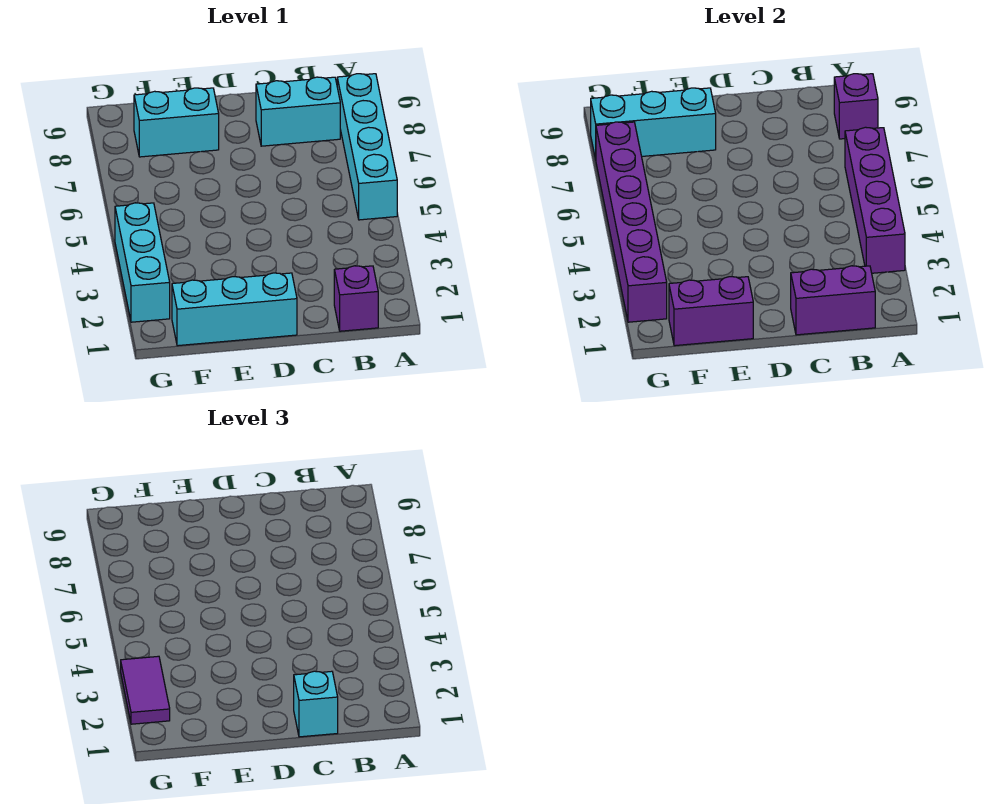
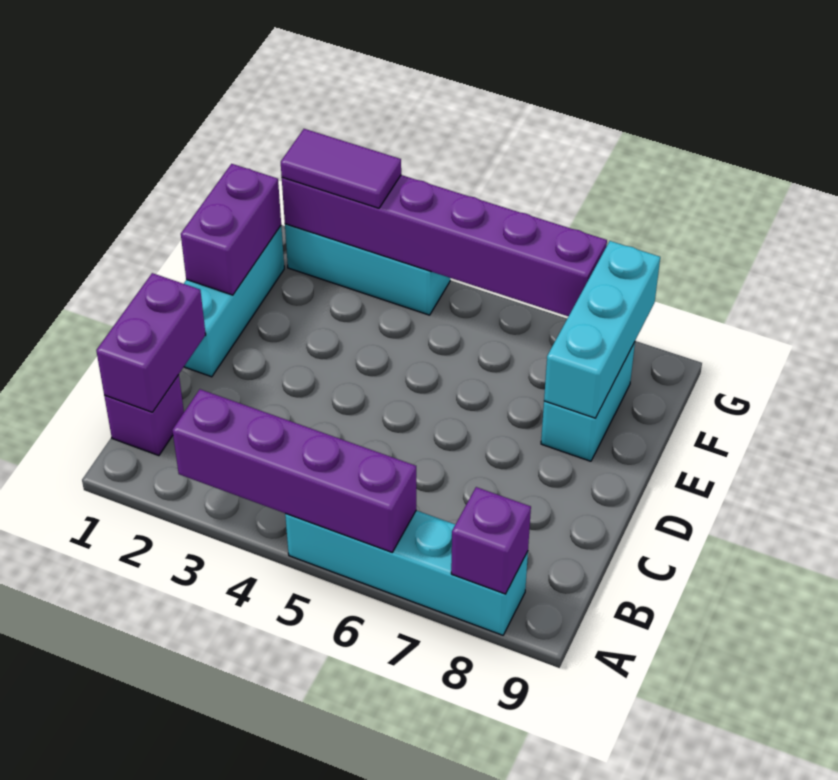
cyan 1x2 brick [256,77,340,146] -> none
cyan 1x1 brick [294,671,338,737] -> none

